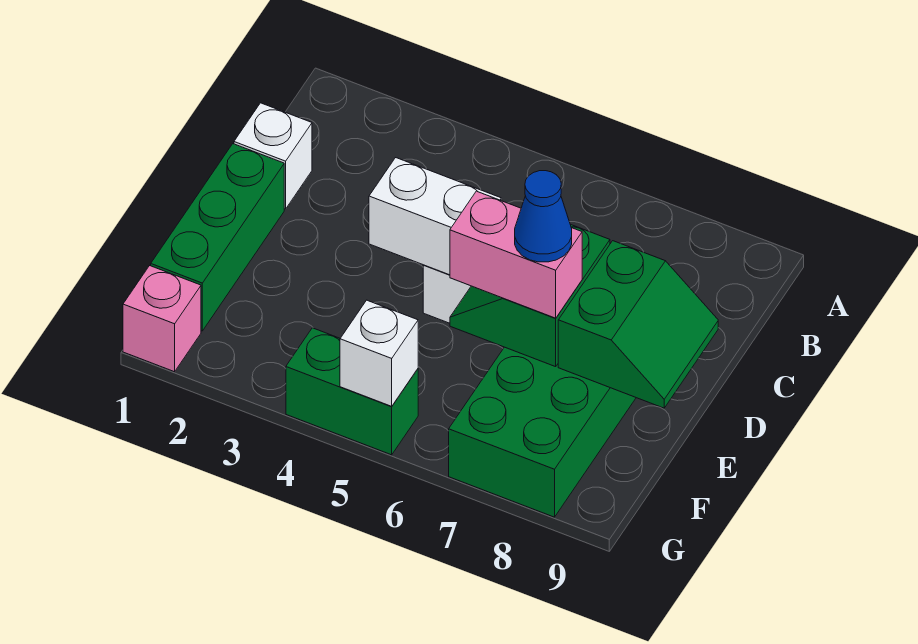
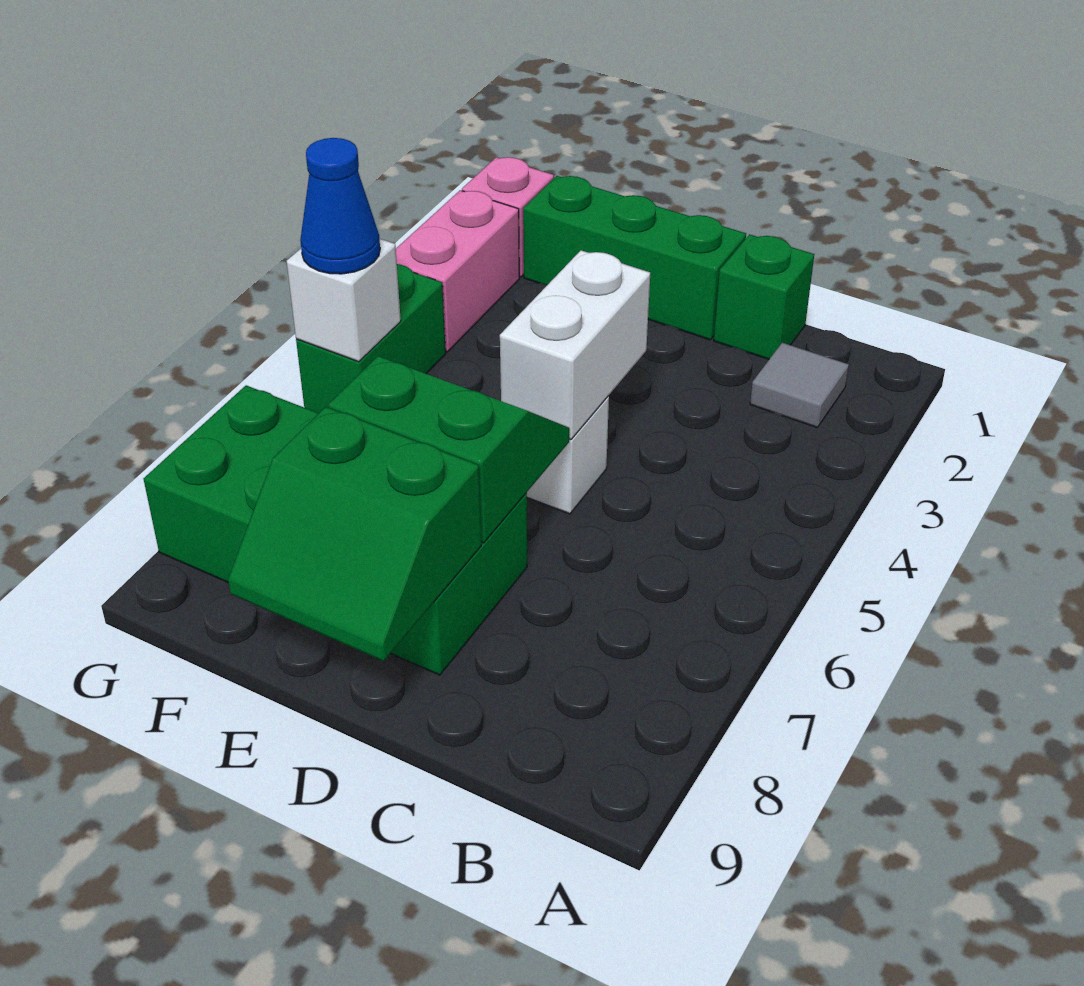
none -> grey 1x1 tile [750,343,849,427]
white 1x1 brick [234,103,312,209] -> green 1x1 brick [714,234,814,359]
pink 1x2 brick [450,191,582,318] -> pink 1x2 brick moved to [396,190,519,352]
blue 1x1 cone [515,171,572,262] -> blue 1x1 cone moved to [300,138,380,274]

